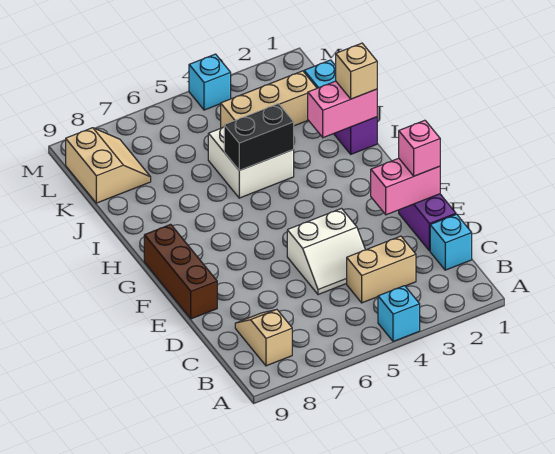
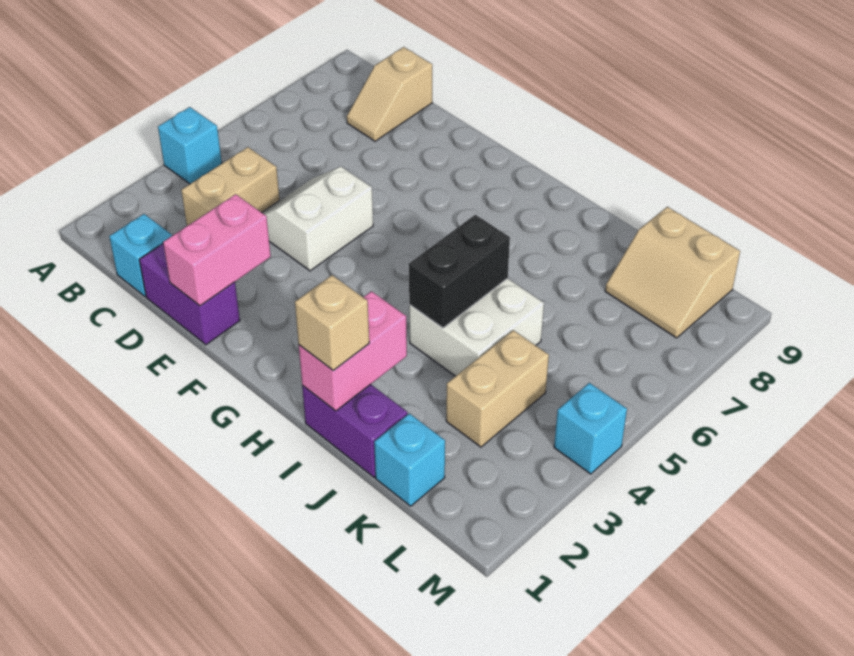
tan 1x2 slope [235,309,292,366] -> tan 1x2 slope turned to [347,47,432,141]
pink 1x1 brick [399,120,440,176] -> none
brown 1x3 brick [144,224,217,319] -> none
tan 1x3 brick [221,71,317,128] -> tan 1x2 brick [446,330,549,447]

